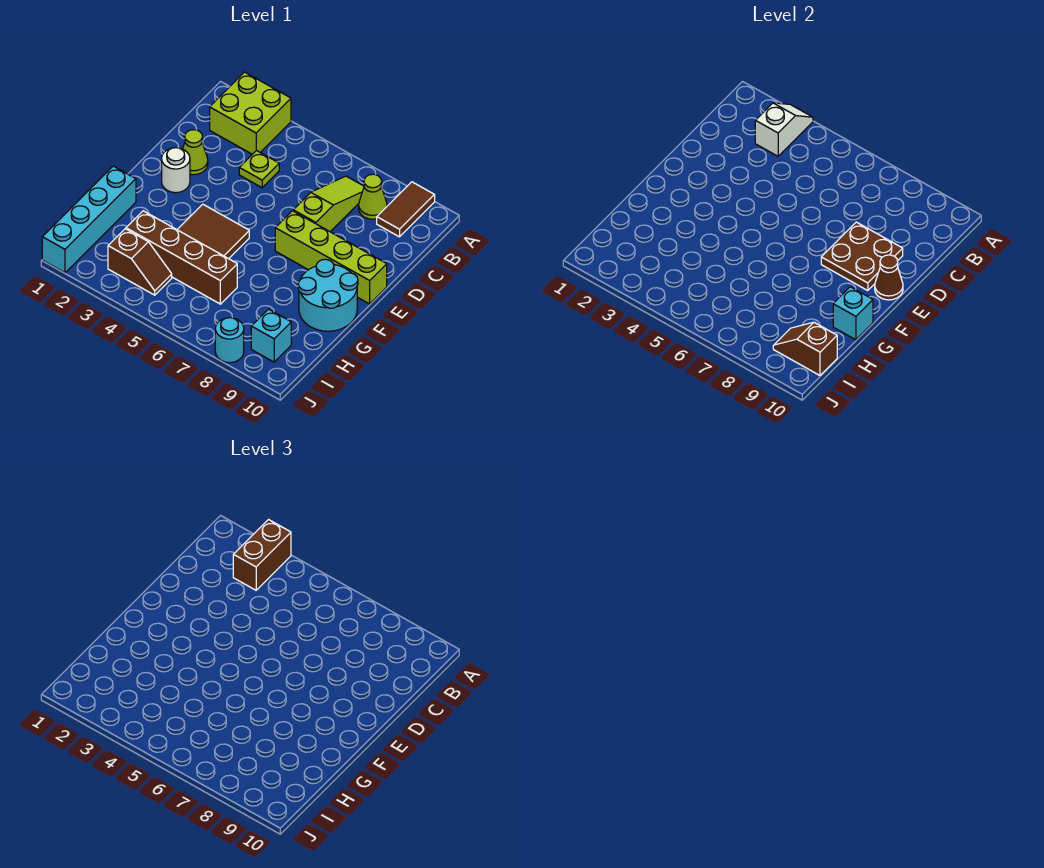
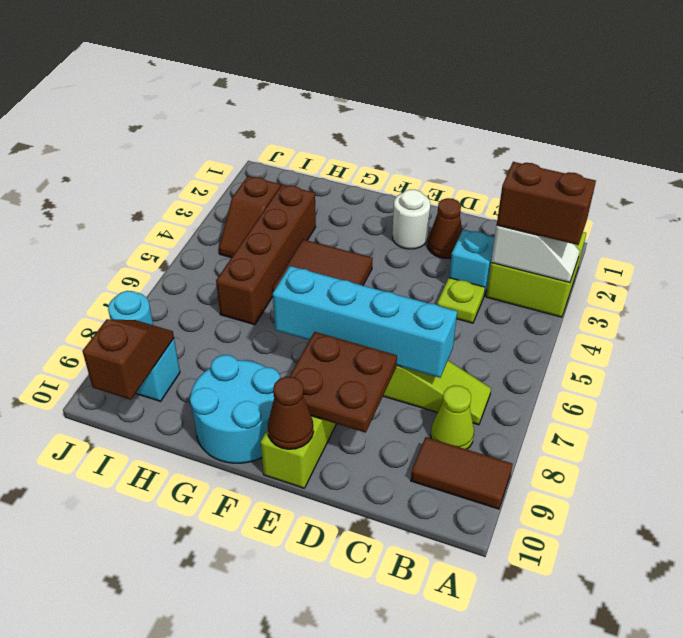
lime 1x1 cone [183,130,208,175] -> brown 1x1 cone [428,198,462,258]
cyan 1x4 brick [42,166,136,273] -> cyan 1x4 brick moved to [273,266,457,378]
cyan 1x1 brick [833,287,873,340] -> cyan 1x1 brick moved to [449,229,495,295]

